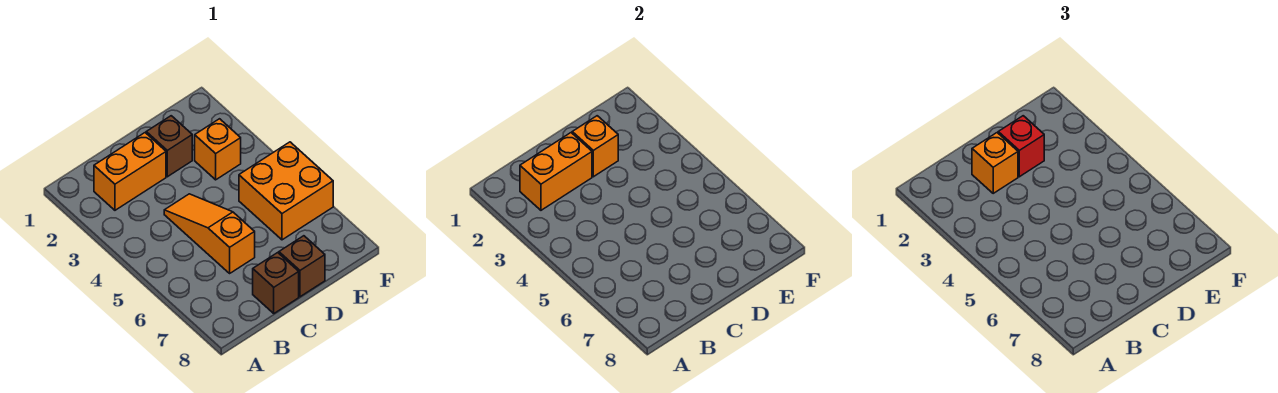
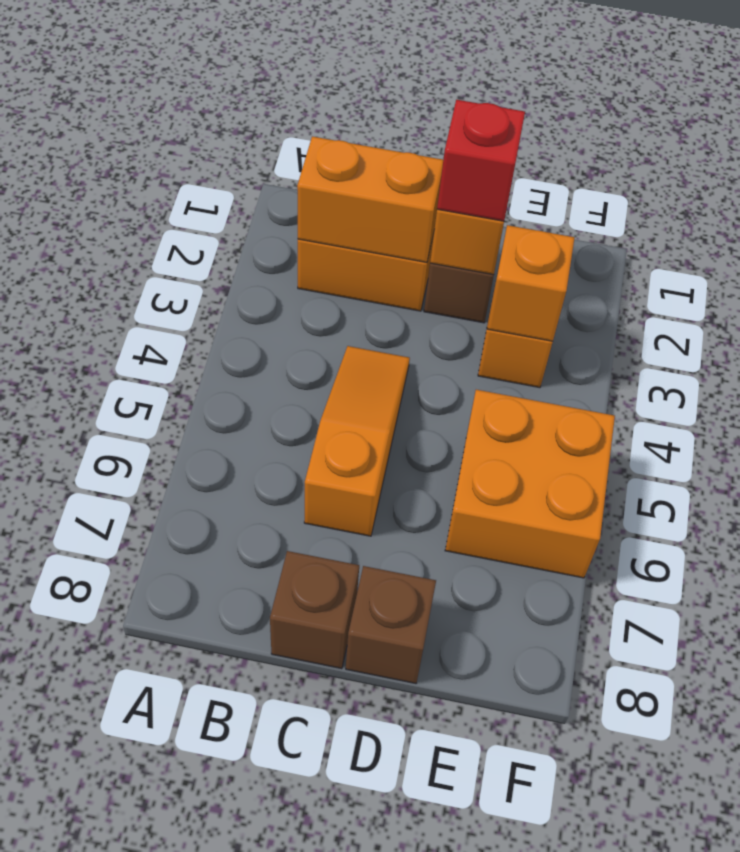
orange 1x1 brick [972,133,1018,193] -> orange 1x1 brick moved to [487,225,575,341]

